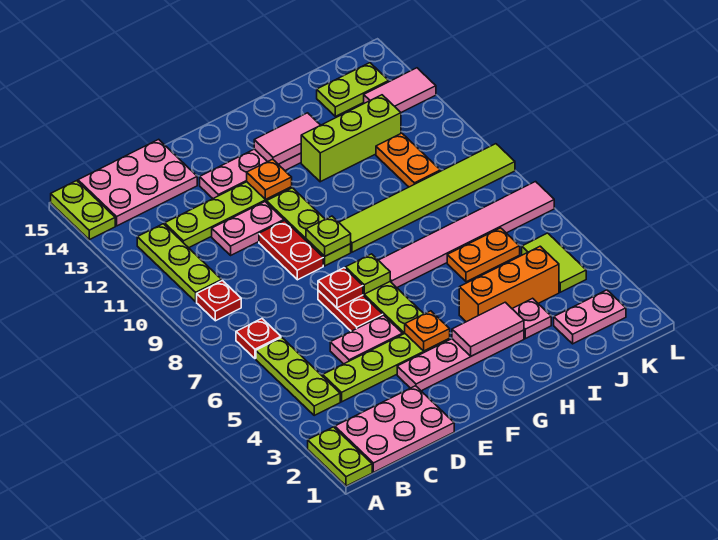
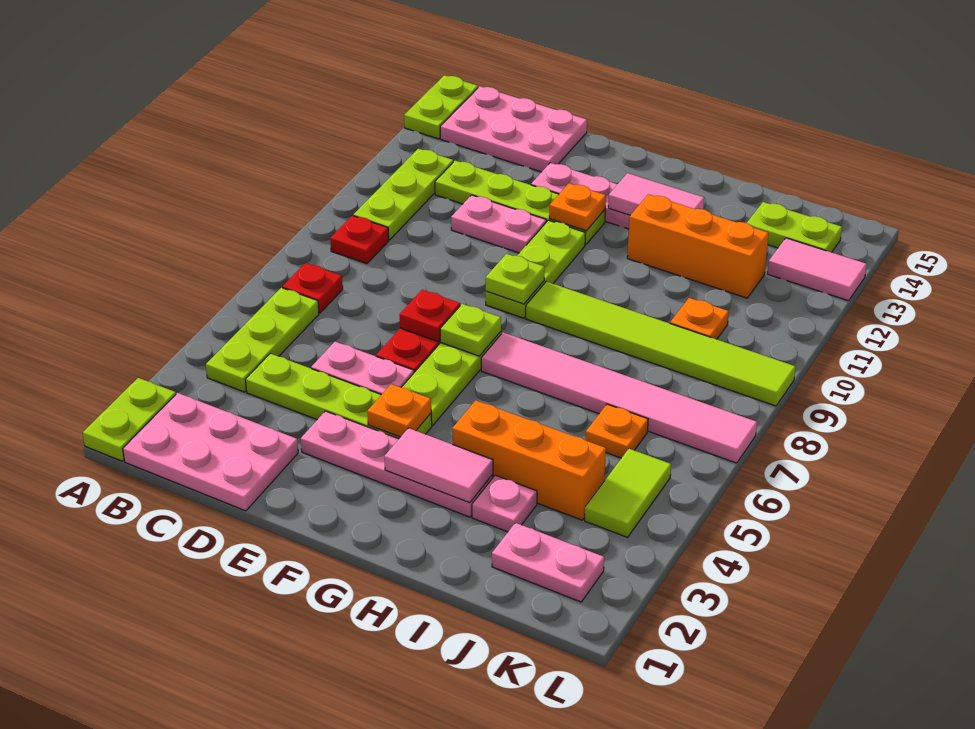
red 1x2 plate [259,221,323,280] -> none
lime 1x3 brick [301,95,401,182] -> orange 1x3 brick [627,194,769,298]
orange 1x2 plate [447,228,520,282] -> orange 1x1 plate [586,404,648,458]
orange 1x2 plate [376,133,440,187] -> orange 1x1 plate [670,298,729,339]

